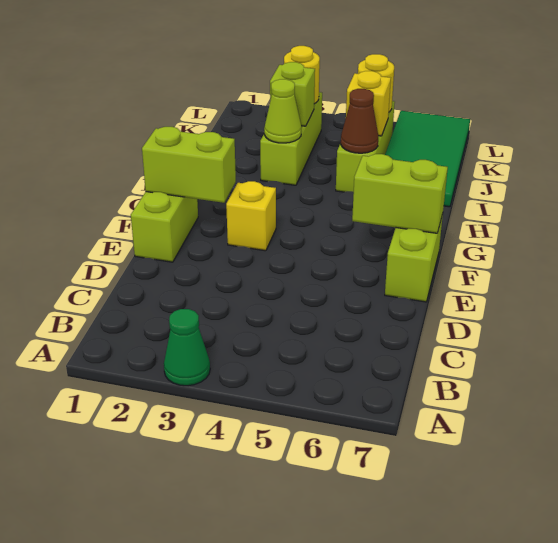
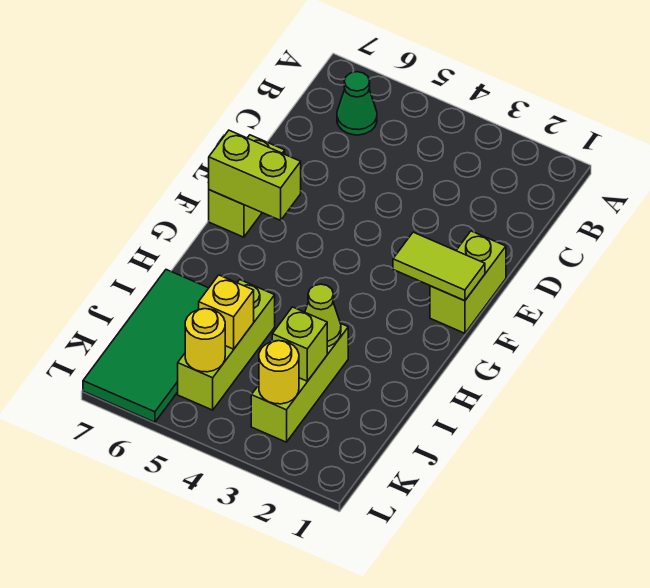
green 1x1 cone [164,309,210,386] -> green 1x1 cone moved to [337,72,377,135]
lime 1x2 brick [142,127,236,203] -> lime 1x2 tile [393,232,485,301]
yellow 1x1 brick [226,181,276,251] -> none
brown 1x1 cone [341,89,378,153] -> none

